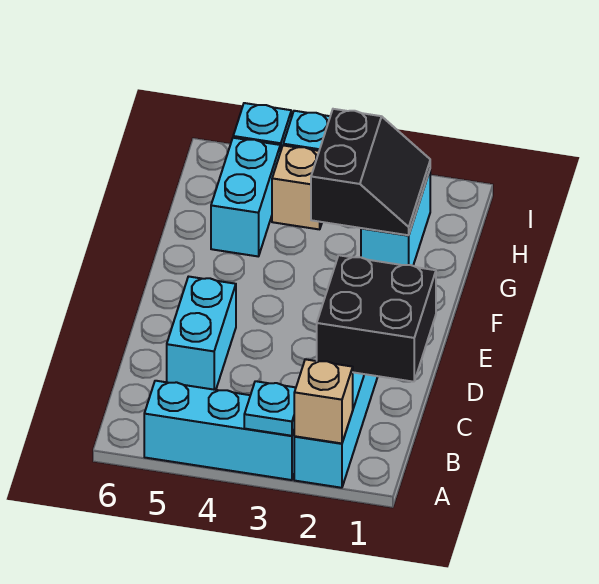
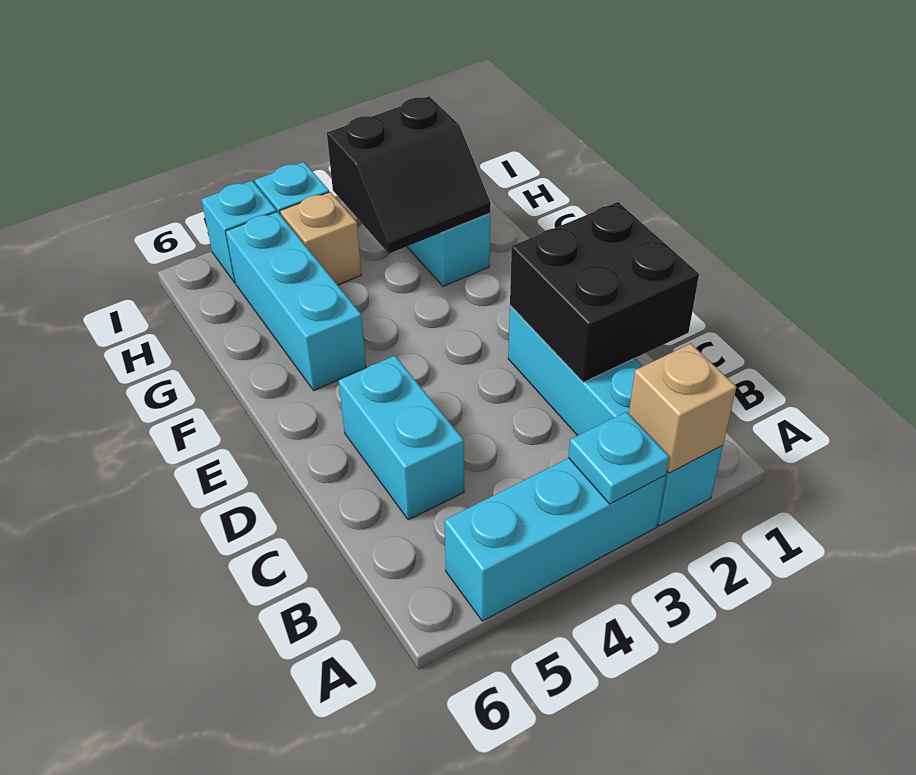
black 2x2 slope [311,109,430,235] -> black 2x2 slope turned to [327,96,491,254]
cyan 1x2 brick [211,138,280,256] -> cyan 1x3 brick [226,212,366,390]

